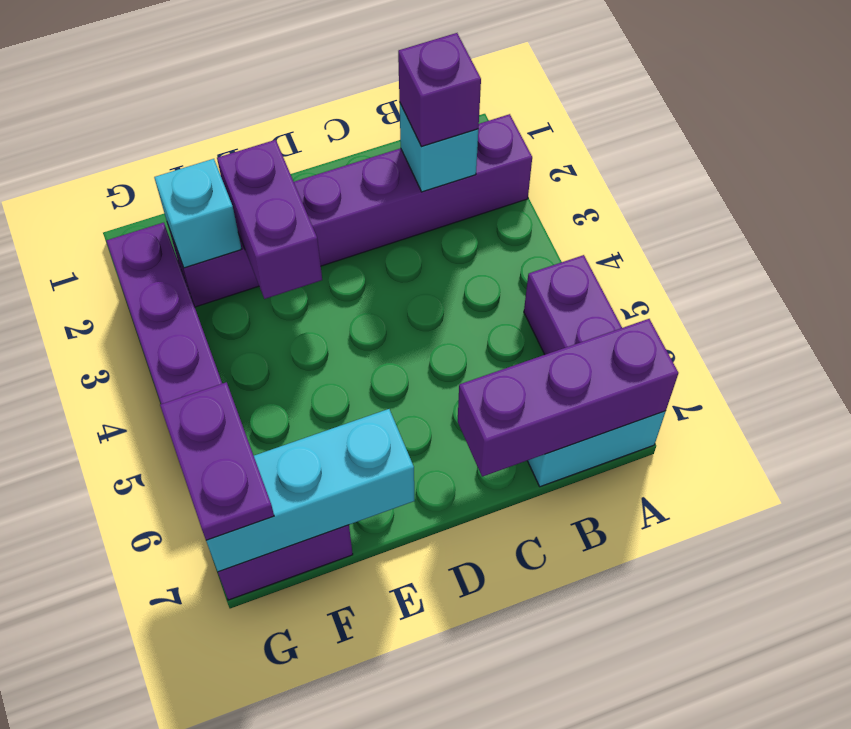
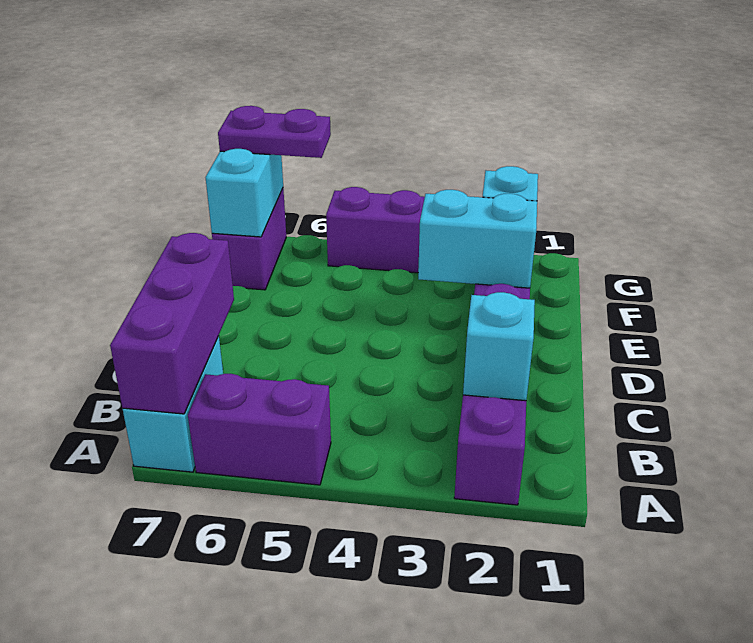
purple 1x1 brick [398,33,481,147] -> none
purple 1x2 brick [217,140,322,299] -> cyan 1x2 brick [418,190,537,288]
cyan 1x3 brick [206,409,415,572] -> cyan 1x2 brick [205,149,283,237]

